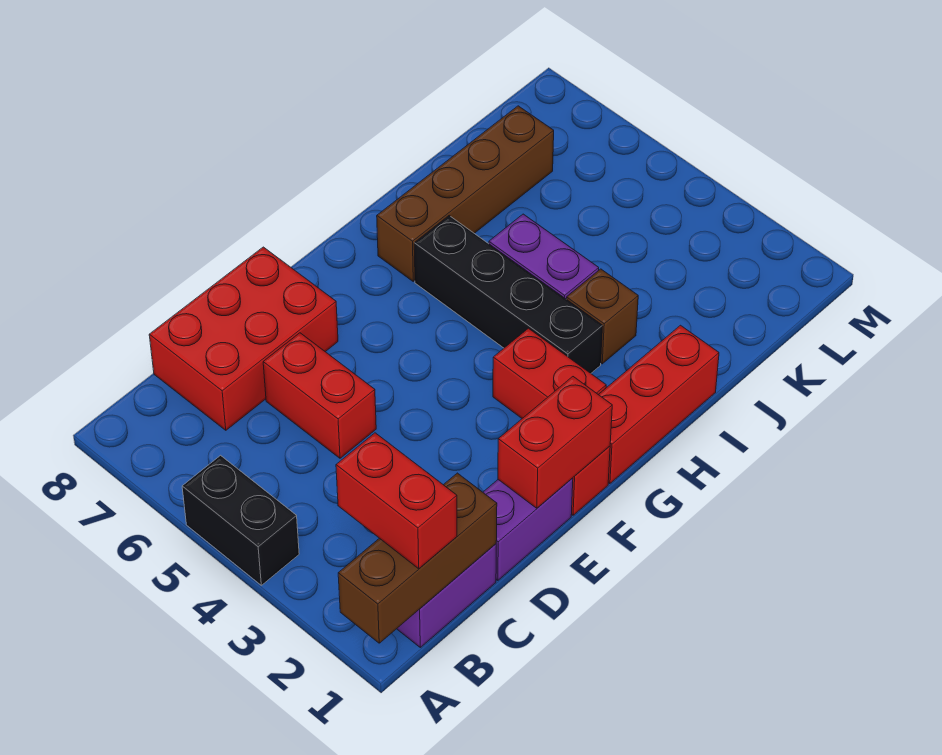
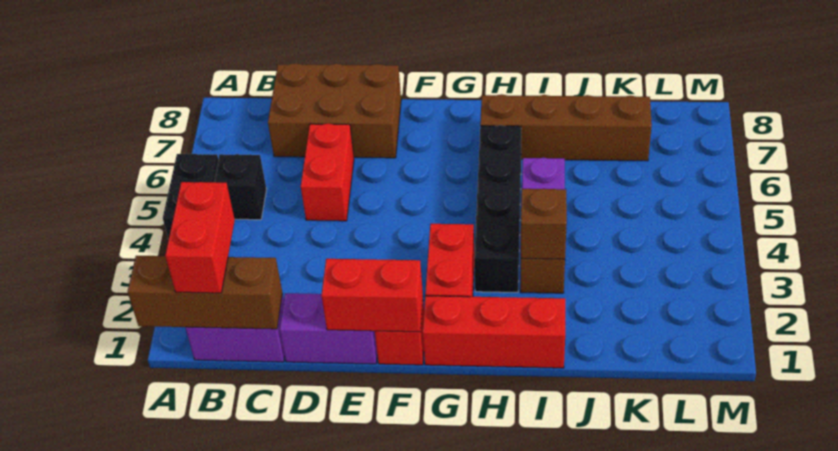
none -> black 1x1 brick [214,154,266,220]
red 2x3 brick [149,247,338,430] -> brown 2x3 brick [268,63,401,158]
none -> brown 1x1 brick [521,189,567,259]

